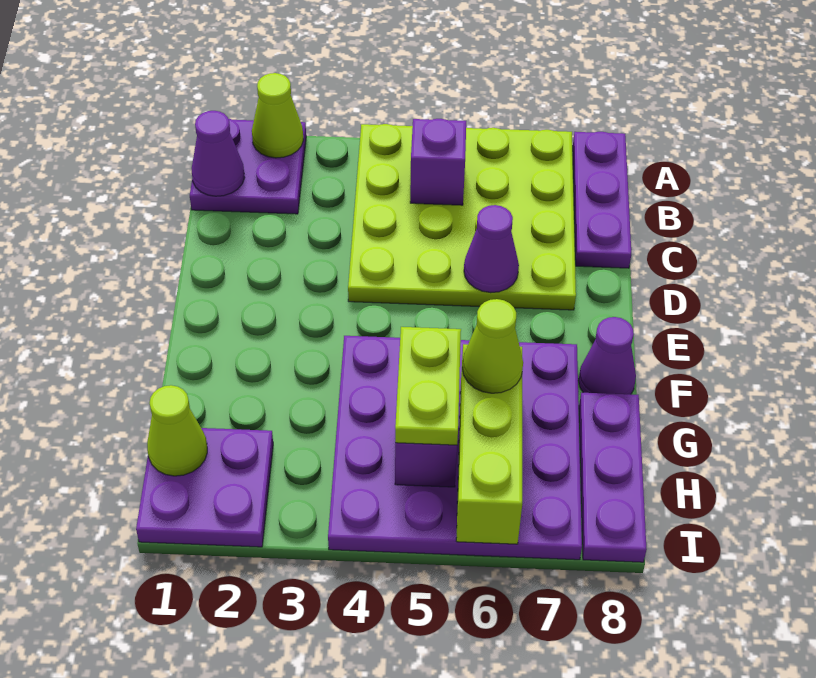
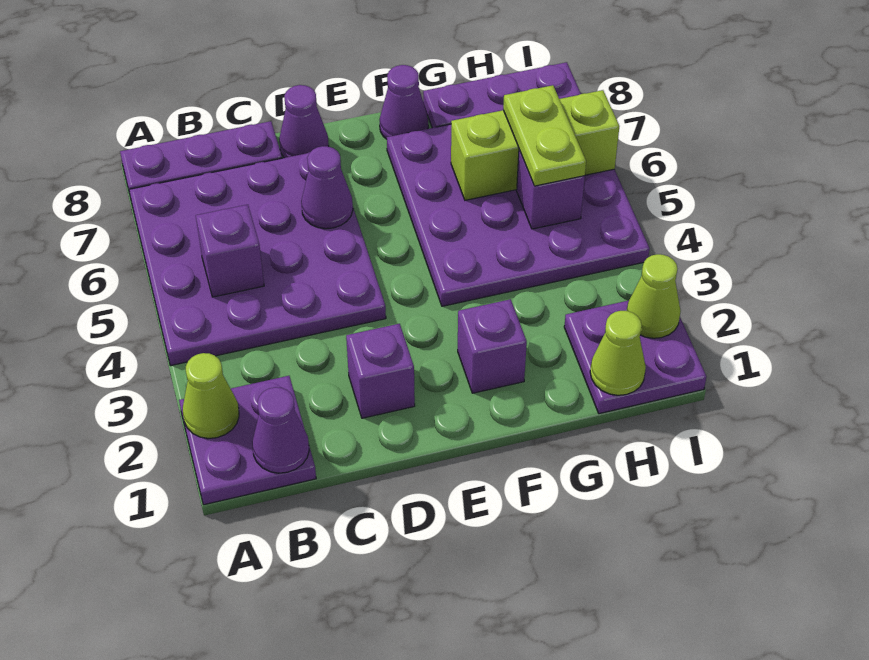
lime 4x4 plate [348,124,576,310] -> purple 4x4 plate [129,152,386,366]
none -> purple 1x1 brick [346,324,415,418]
none -> purple 1x1 cone [279,85,329,158]
none -> purple 1x1 brick [458,299,527,393]
lime 1x2 plate [395,327,461,445] -> lime 1x2 plate turned to [503,85,586,186]
lime 1x1 cone [462,299,523,393] -> lime 1x1 cone moved to [627,254,681,338]

